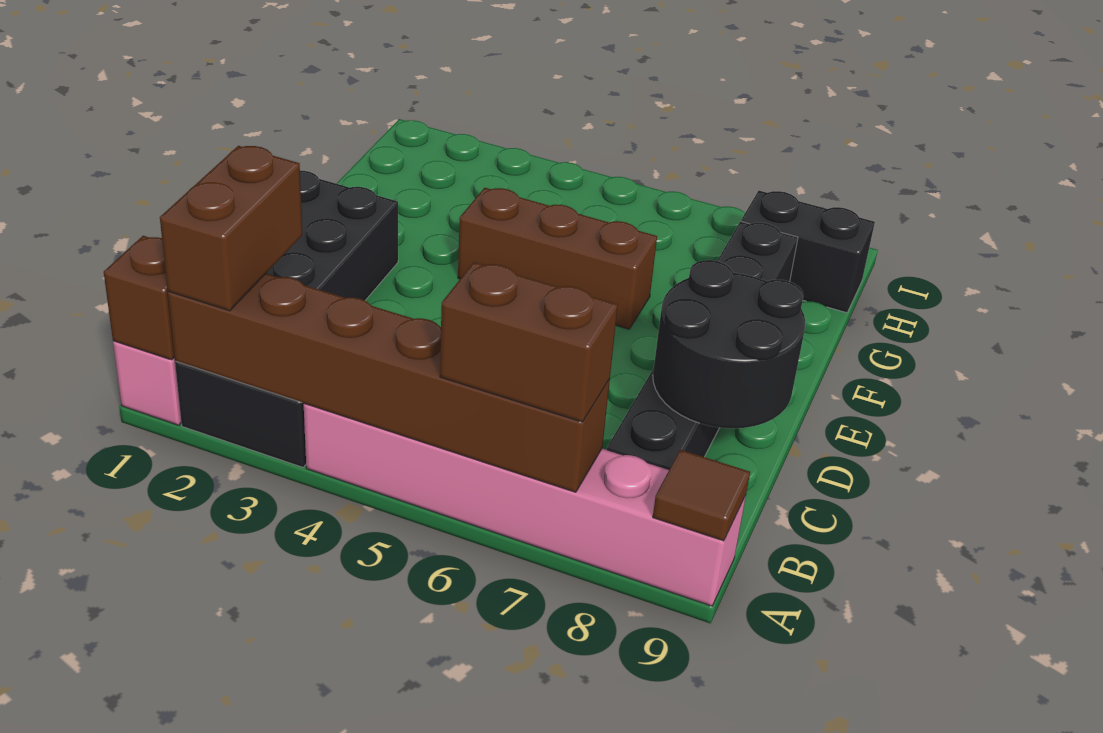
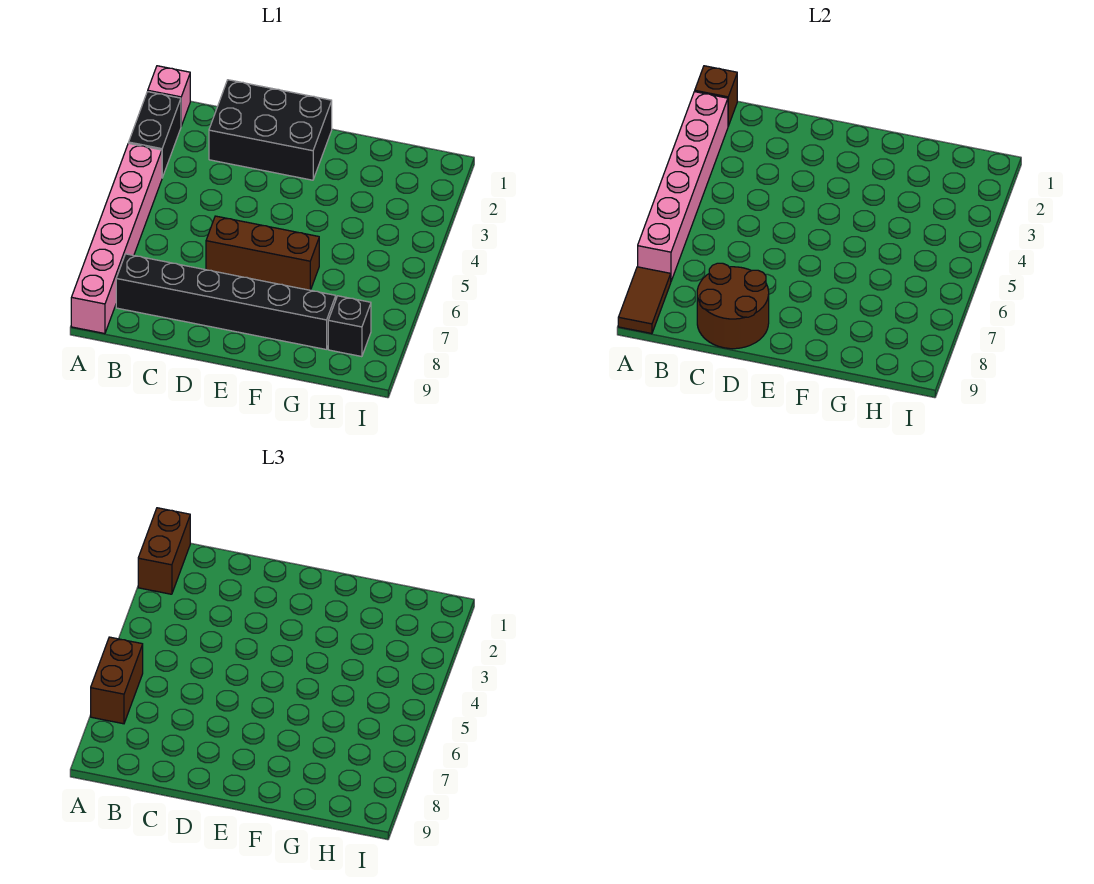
brown 1x6 brick [168,273,610,492] -> pink 1x6 brick [638,92,728,281]
brown 1x2 brick [160,146,303,311] -> brown 1x2 brick turned to [138,508,190,594]
brown 1x1 tile [653,450,750,541] -> brown 1x2 tile [618,267,671,334]
black 2x2 round brick [653,260,805,428] -> brown 2x2 round brick [697,263,769,349]
brown 1x3 brick [458,188,657,329] -> brown 1x3 brick turned to [206,216,319,290]
black 1x2 brick [741,191,875,313] -> black 1x1 brick [328,296,371,357]

